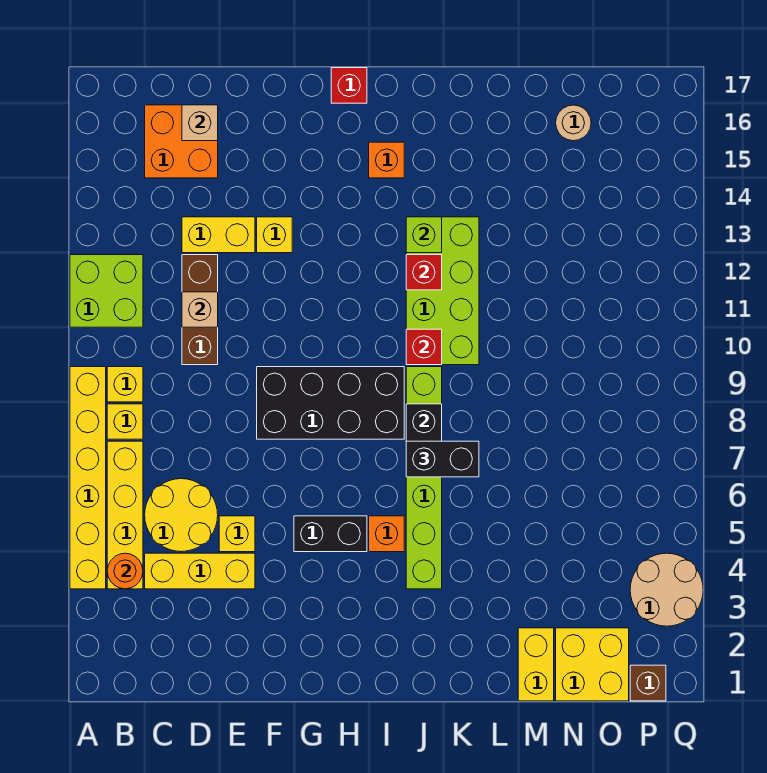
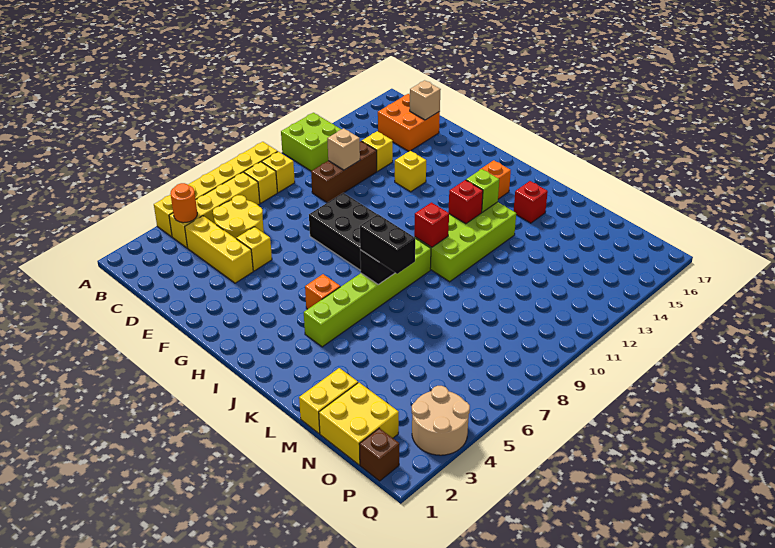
yellow 1x2 brick [182,217,255,253] -> yellow 1x1 brick [362,131,393,171]
black 1x2 brick [294,516,367,552] -> none
red 1x1 brick [331,68,367,103] -> red 1x1 brick moved to [514,181,548,223]
tan 1x1 round brick [556,105,591,141] -> none

